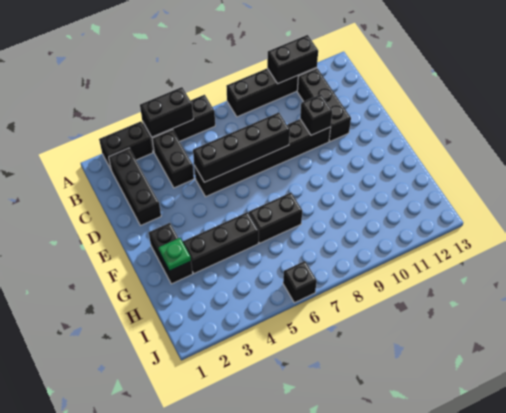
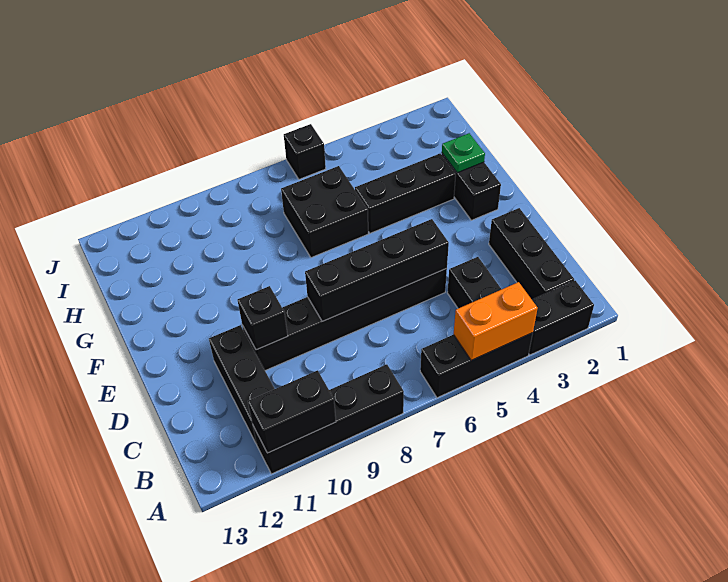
black 1x2 brick [140,87,193,137] -> orange 1x2 brick [453,282,538,360]
black 1x2 brick [249,193,302,243] -> black 2x2 brick [281,166,368,258]

